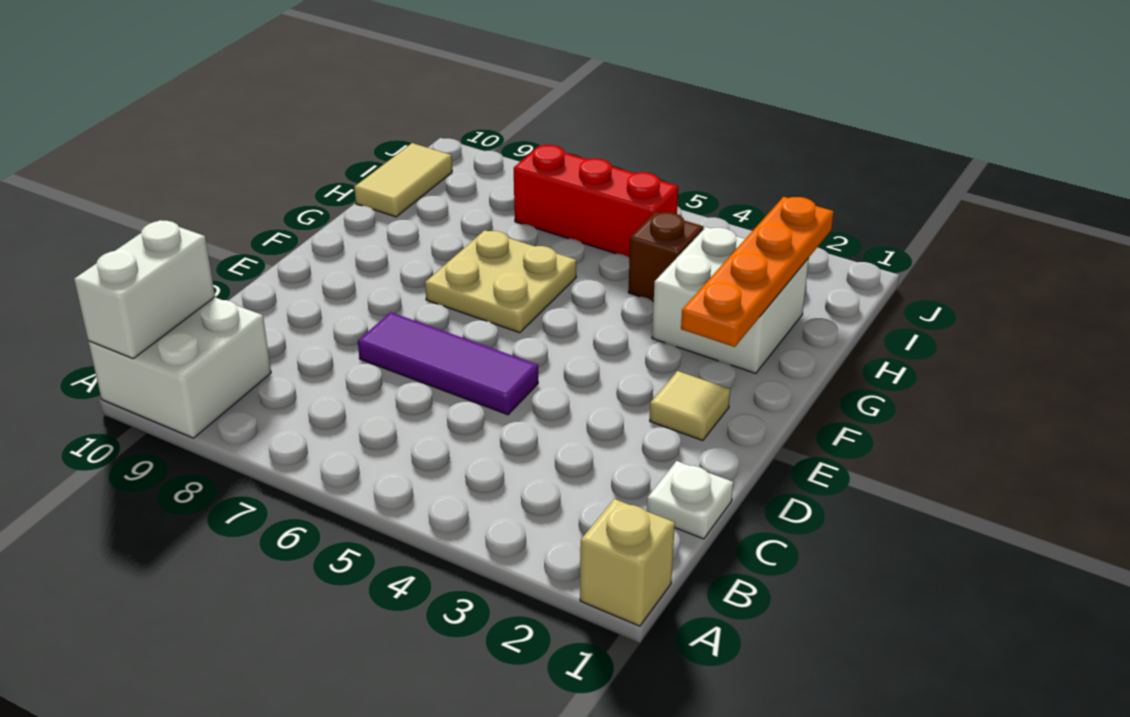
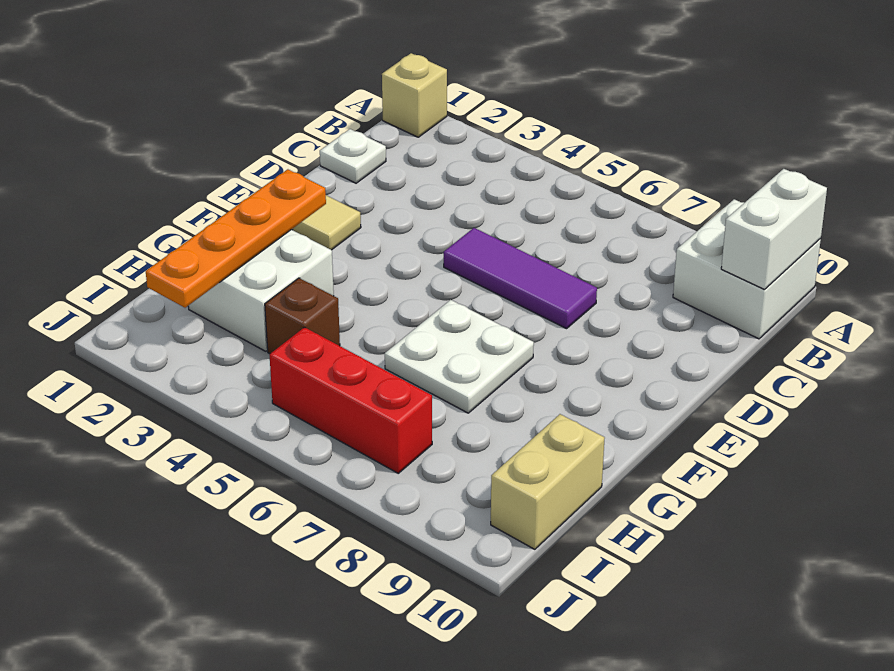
tan 2x2 plate [425,230,576,333] -> white 2x2 plate [385,300,534,413]
tan 1x2 tile [354,143,452,217] -> tan 1x2 brick [491,414,605,549]

